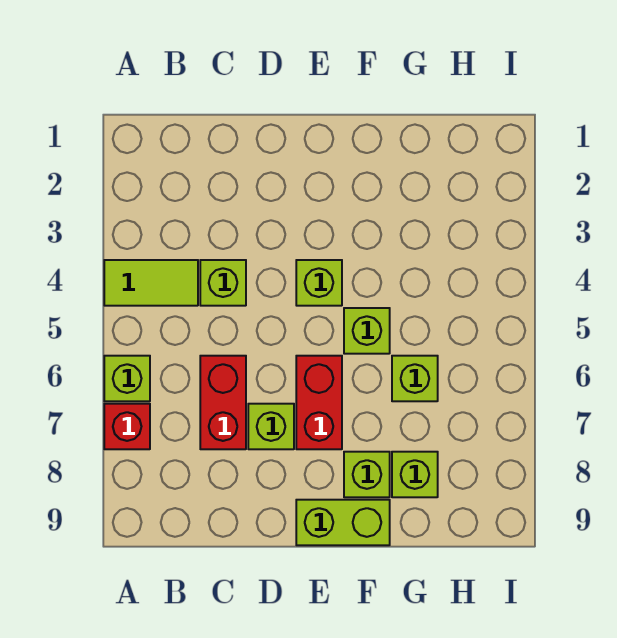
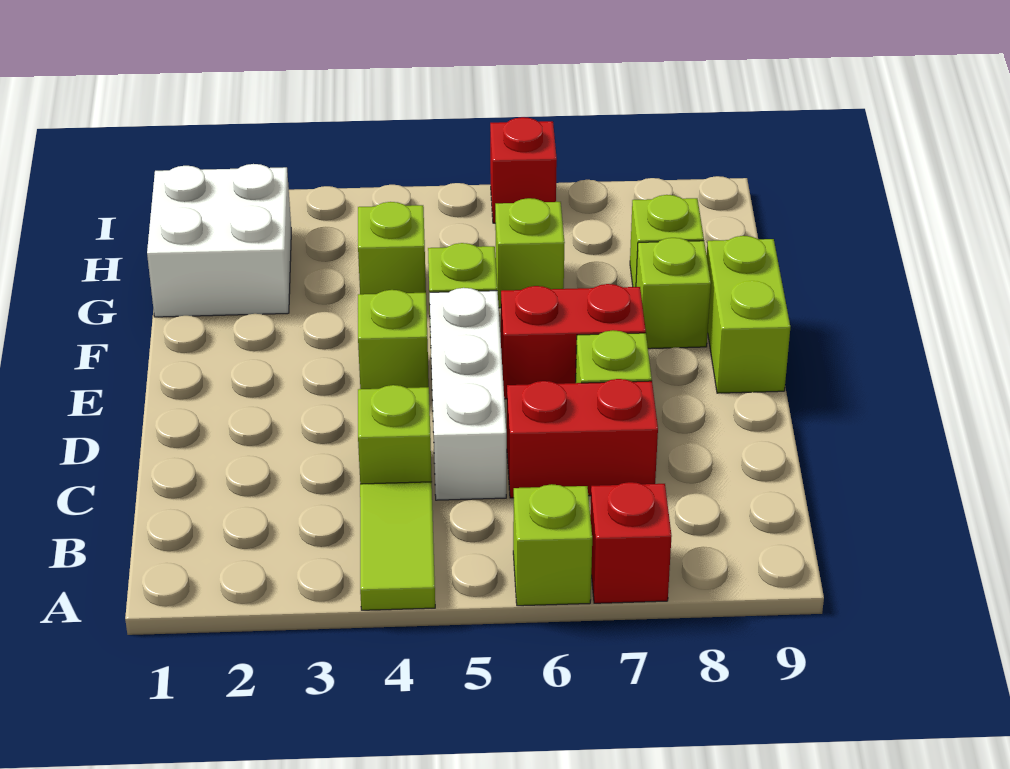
none -> white 1x3 brick [430,288,506,500]
none -> white 2x2 brick [147,164,291,317]
none -> lime 1x1 brick [358,202,426,294]
none -> red 1x1 brick [490,117,557,223]

